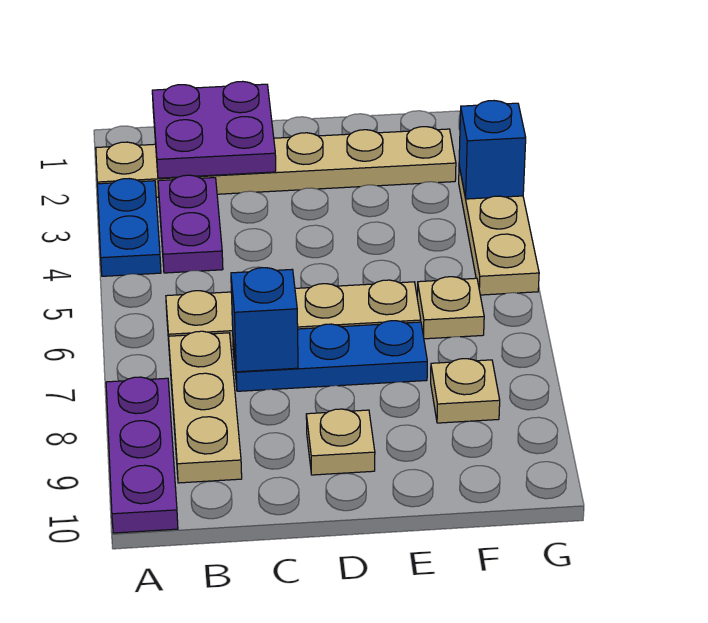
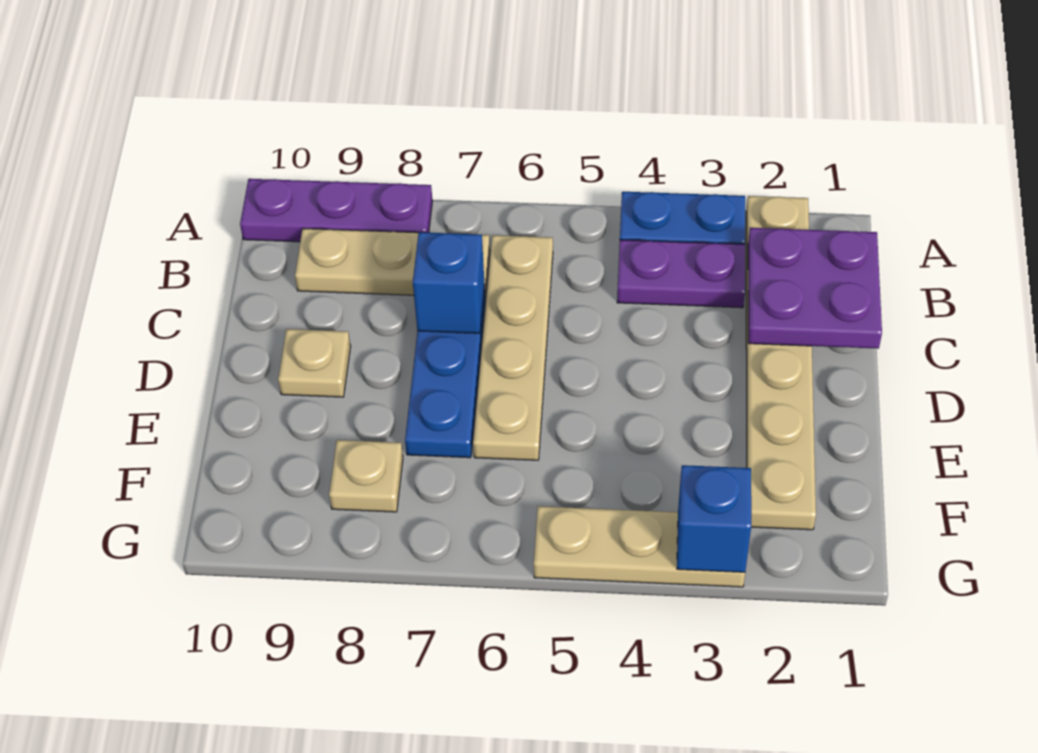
tan 1x1 plate [417,277,484,339] -> none

